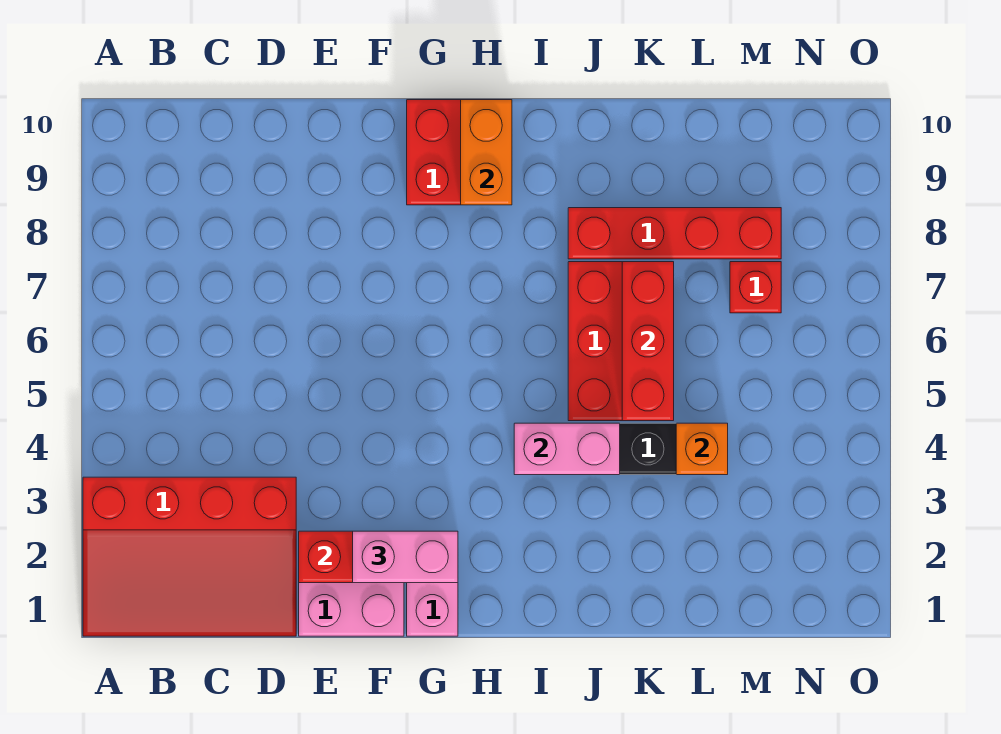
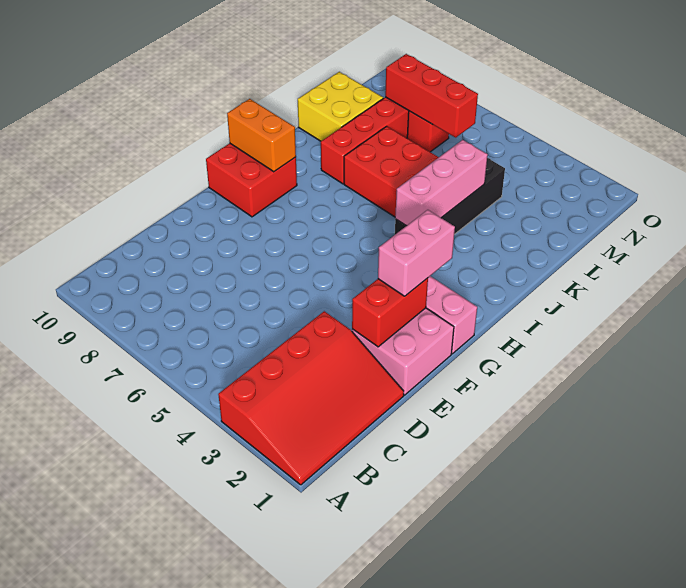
pink 1x2 brick [514,423,620,475] -> pink 1x3 brick [395,140,488,226]
red 1x3 brick [622,262,674,421] -> red 1x3 brick moved to [385,54,478,138]
none -> yellow 2x2 brick [298,72,383,141]
orange 1x1 brick [676,423,728,475] -> none

